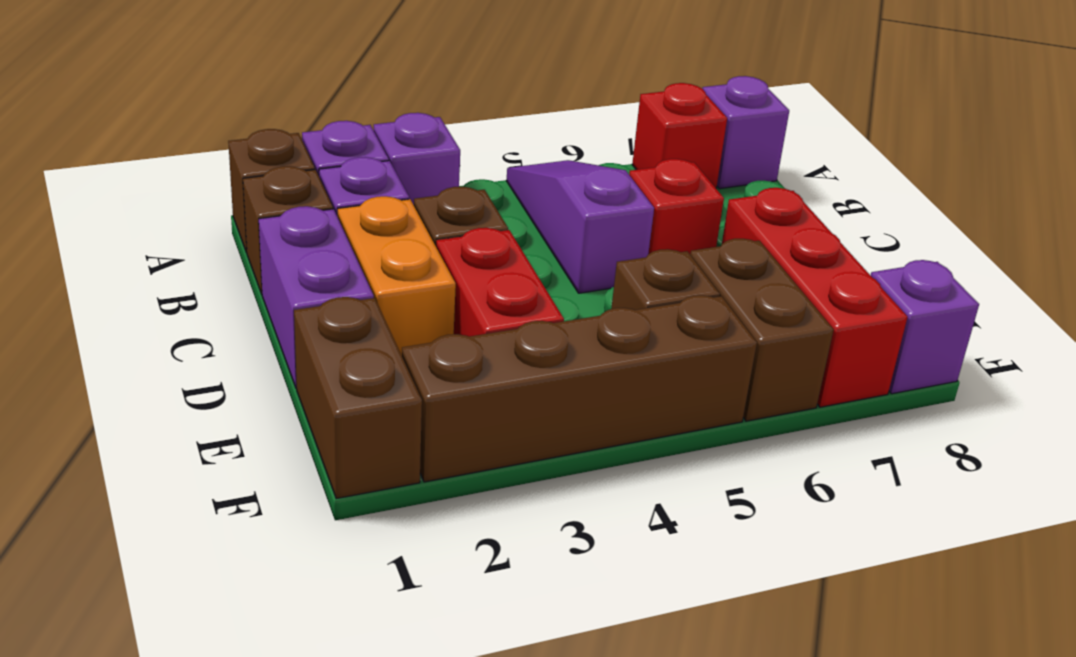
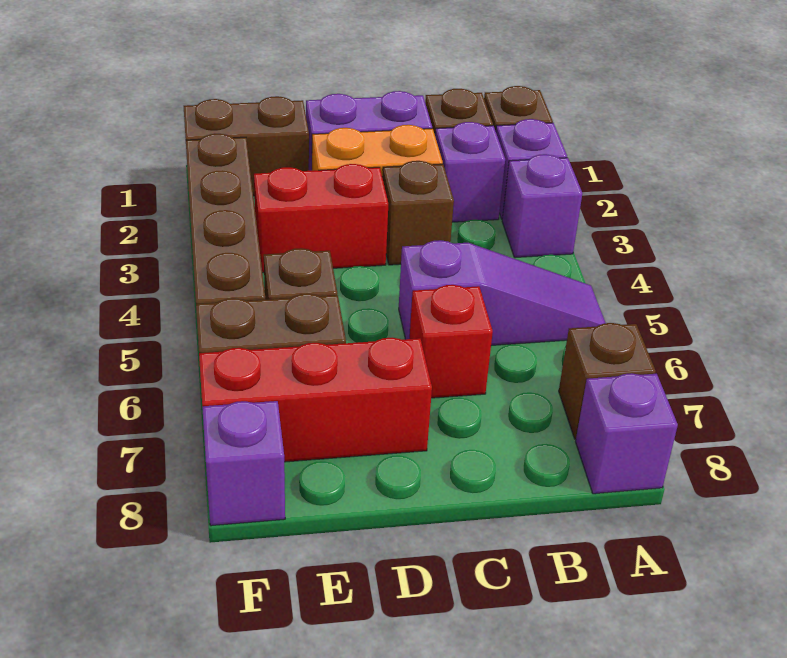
red 1x1 brick [632,83,727,188] -> brown 1x1 brick [559,323,656,439]

